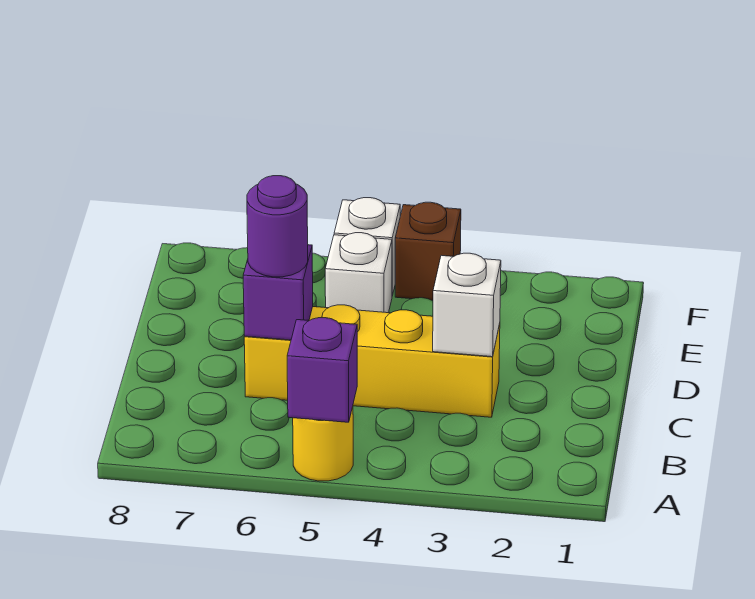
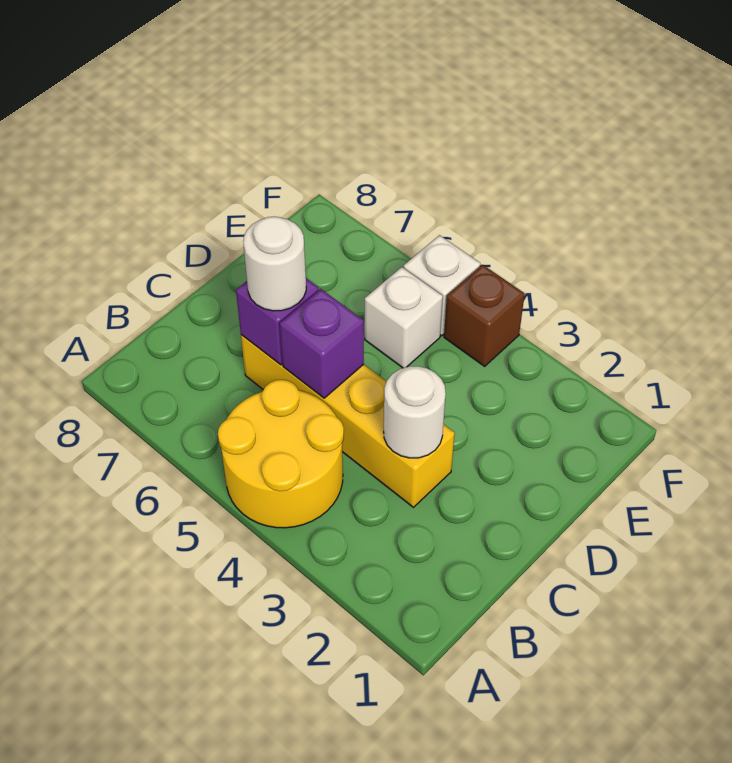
yellow 1x1 round brick [293,407,353,481] -> yellow 2x2 round brick [218,380,344,528]
purple 1x1 brick [287,318,357,422] -> purple 1x1 brick moved to [280,289,364,398]
white 1x1 brick [433,253,501,357] -> white 1x1 round brick [384,366,446,458]
purple 1x1 round brick [247,176,308,277] -> white 1x1 round brick [243,217,306,311]

